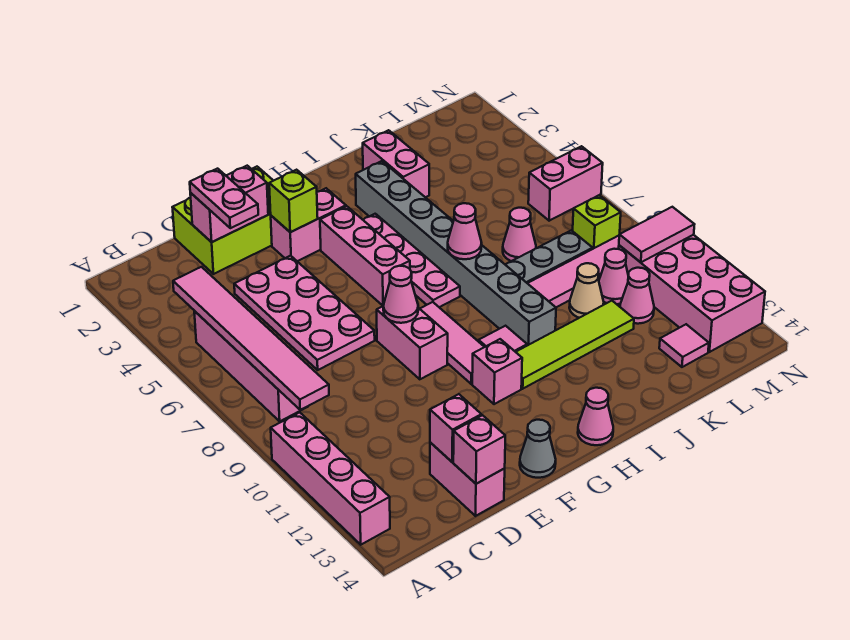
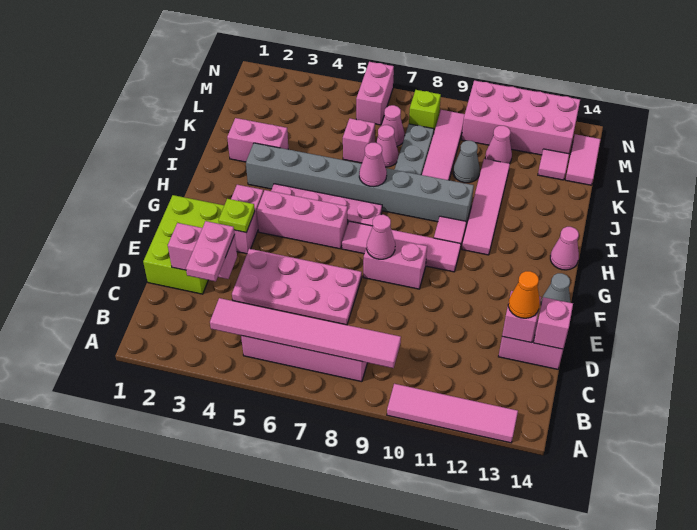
pink 1x4 brick [271,412,390,545] -> pink 1x4 tile [387,384,518,443]
pink 1x2 brick [190,166,268,242] -> pink 1x2 brick turned to [168,223,237,279]
pink 1x2 plate [190,169,258,228] -> pink 1x2 plate turned to [186,221,235,281]
none -> orange 1x1 cone [508,271,540,318]
lime 1x1 brick [269,170,318,232] -> lime 1x1 plate [219,199,255,233]
pink 1x3 tile [420,302,484,384] -> pink 1x4 tile [342,221,461,272]
pink 1x1 brick [472,339,522,404] -> pink 1x1 brick moved to [343,118,375,163]
lime 1x4 tile [516,301,634,389] -> pink 1x4 tile [462,159,510,255]
tan 1x1 cone [569,263,604,318] -> grey 1x1 cone [453,141,480,183]
pink 1x1 cone [599,249,628,304] -> pink 1x1 cone moved to [381,105,405,146]
pink 1x2 tile [619,207,695,262] -> pink 1x2 tile moved to [566,134,601,185]

